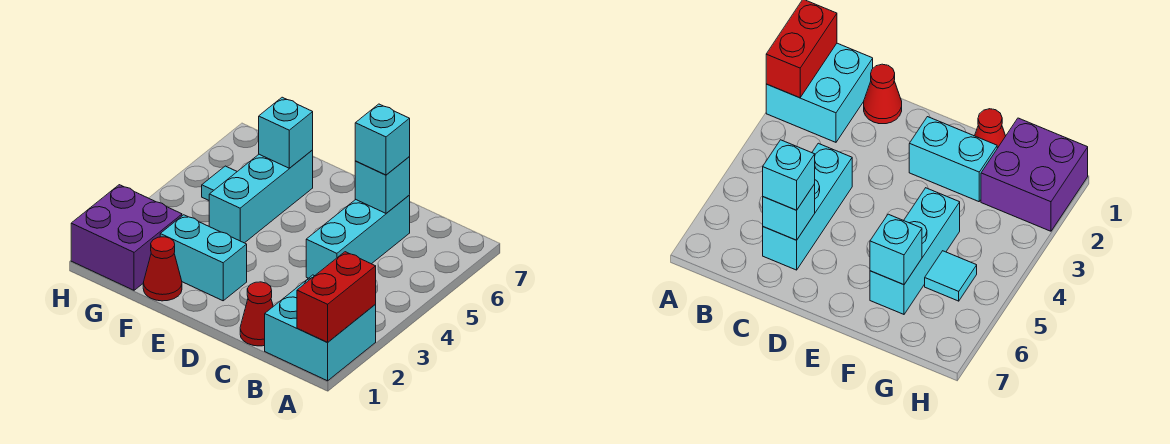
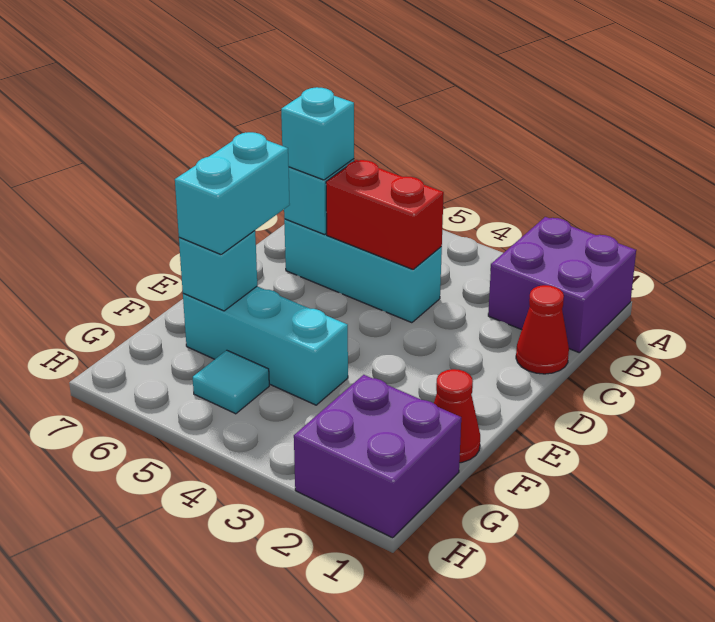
cyan 2x2 brick [265,275,376,381] -> purple 2x2 brick [488,217,636,352]
red 1x2 brick [297,252,376,342] -> red 1x2 brick moved to [326,160,444,270]
cyan 1x2 brick [160,215,247,301] -> cyan 1x2 brick moved to [175,132,290,255]

